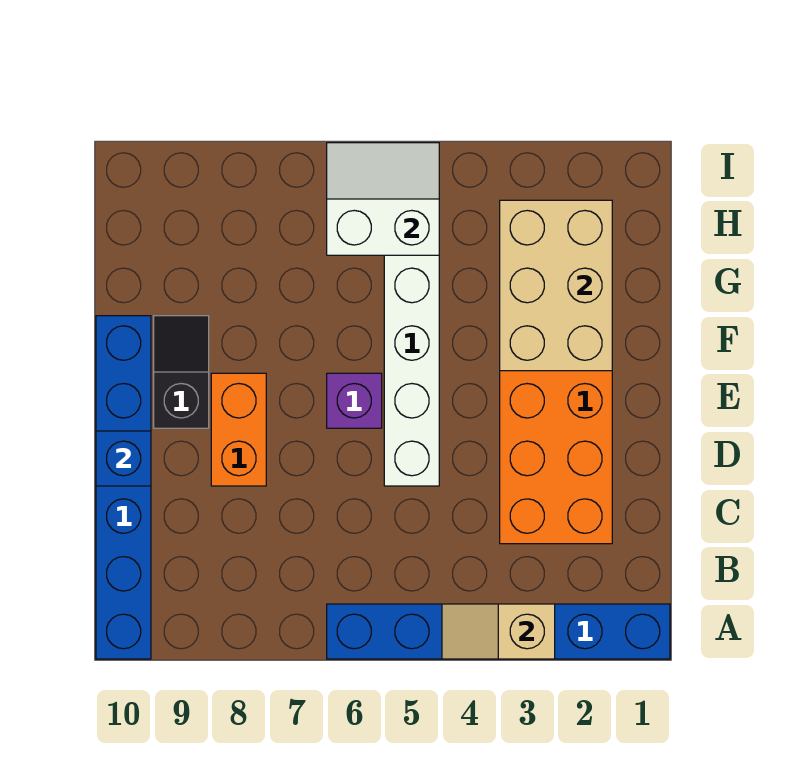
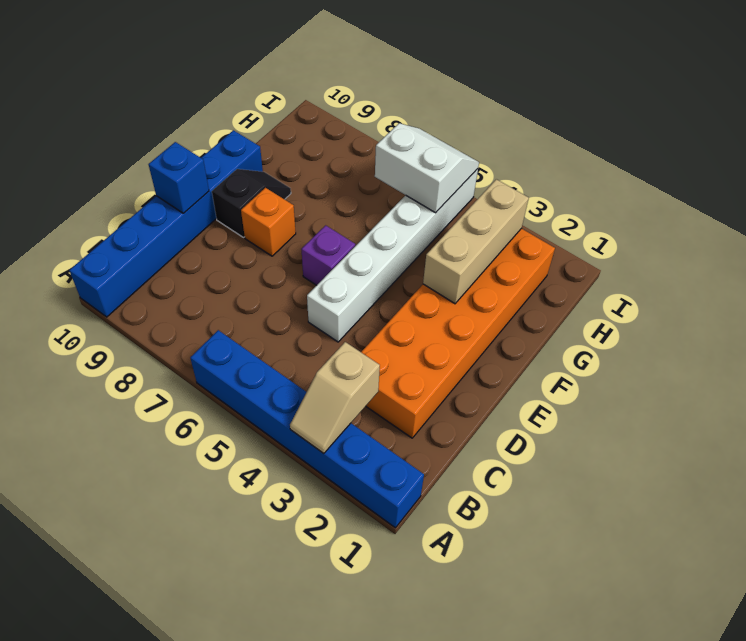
tan 1x2 slope [442,604,555,659] -> tan 1x2 slope turned to [290,342,380,453]
orange 1x2 brick [211,373,266,486] -> orange 1x1 brick [241,188,296,256]
tan 2x3 brick [500,200,612,371] -> tan 1x3 brick [423,179,529,304]

